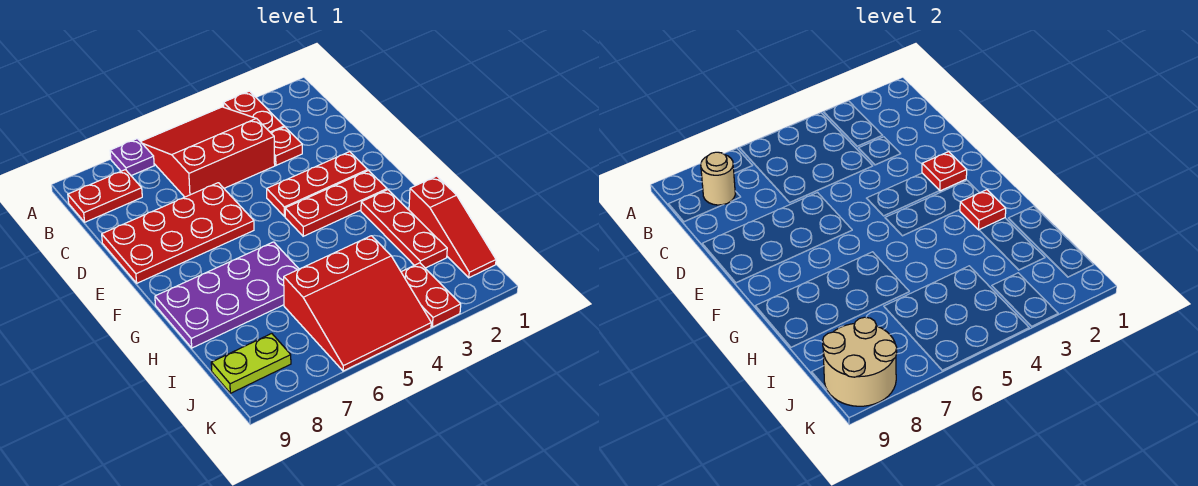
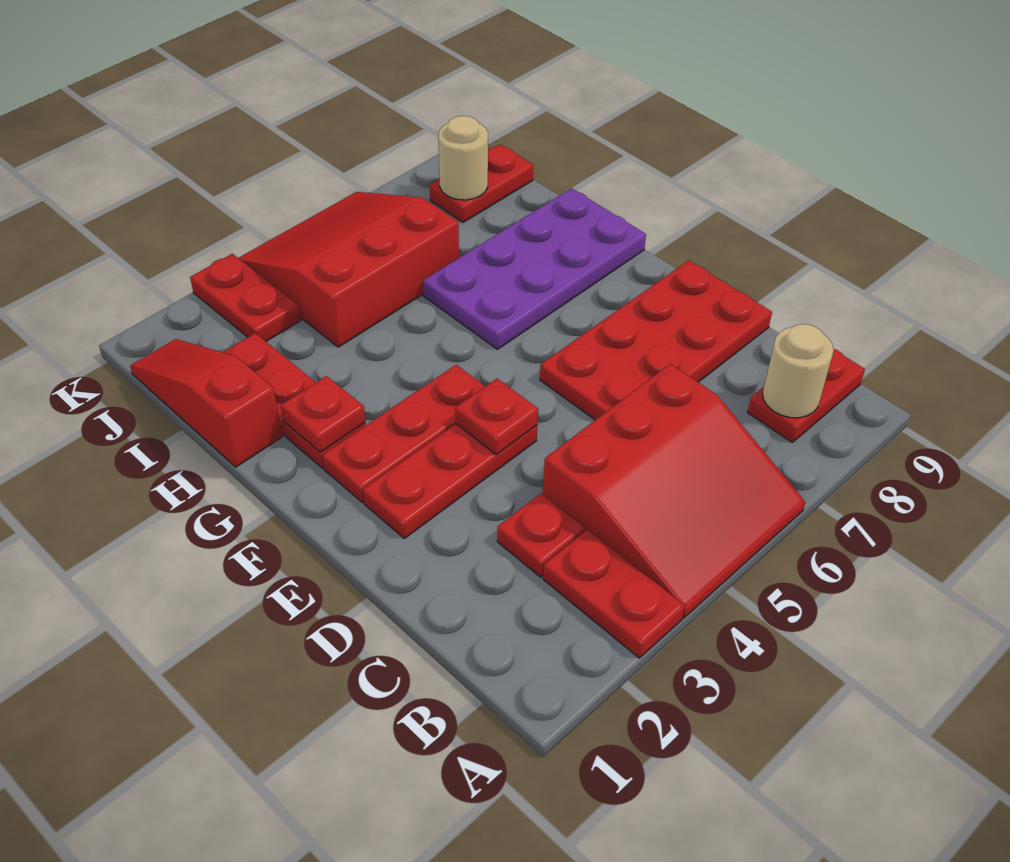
purple 1x1 plate [110,139,154,176] -> none
red 1x1 plate [922,152,967,191] -> red 1x1 plate moved to [455,378,538,455]
lime 1x2 plate [211,334,291,393] -> red 1x2 plate [430,144,534,222]
tan 2x2 round brick [823,317,897,406] -> tan 1x1 round brick [438,116,488,200]

